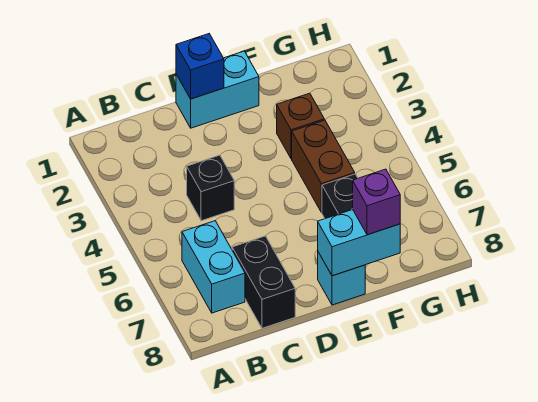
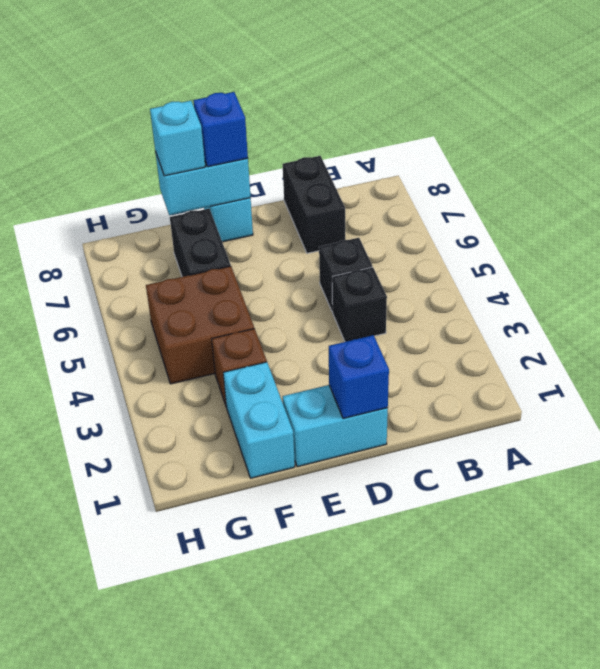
cyan 1x2 brick [182,221,245,313] -> cyan 1x2 brick moved to [223,362,295,478]
none -> black 1x1 brick [319,238,372,312]
none -> blue 1x1 brick [193,92,248,167]
brown 1x2 brick [292,120,355,213] -> brown 2x2 brick [146,266,254,384]
purple 1x1 brick [353,169,400,235] -> cyan 1x1 brick [150,101,205,176]

